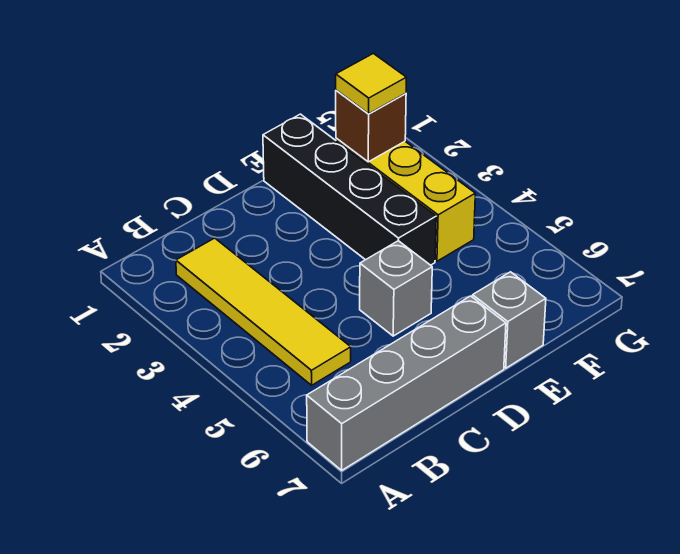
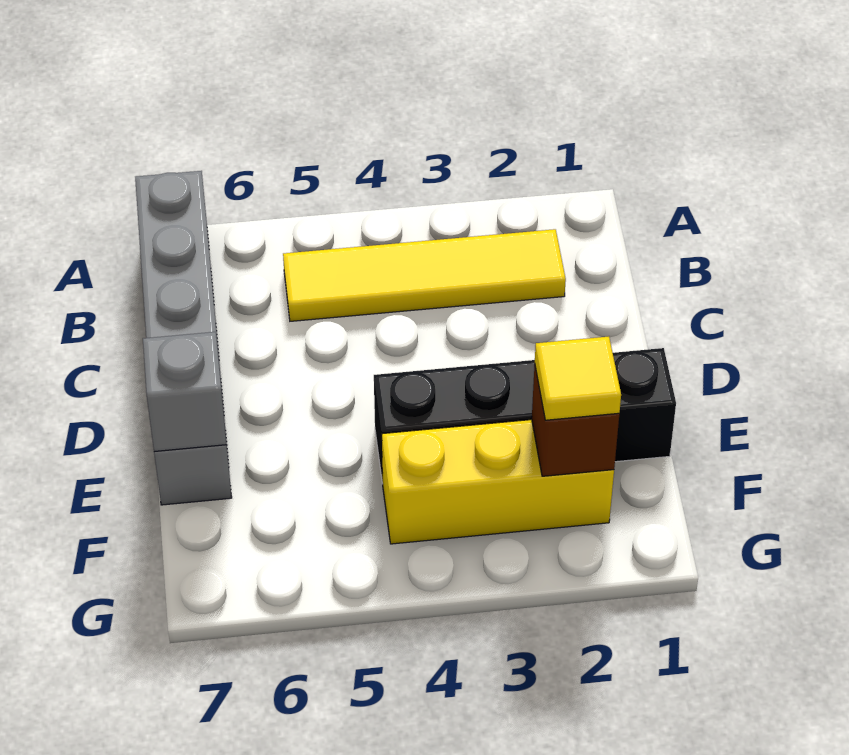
grey 1x1 brick [360,241,432,336] -> grey 1x1 brick moved to [143,332,226,452]

